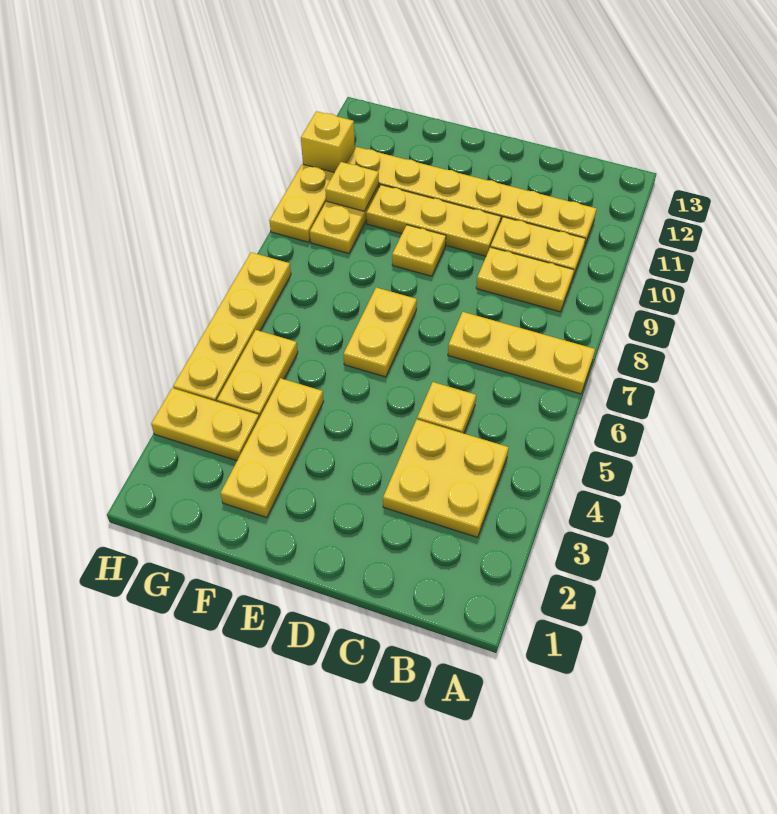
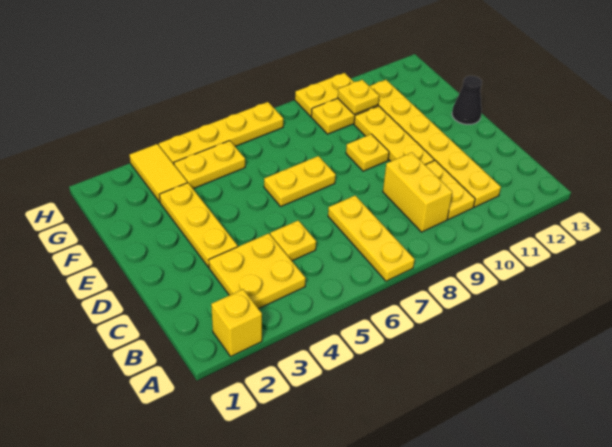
yellow 1x2 plate [476,247,574,312] -> yellow 1x2 brick [383,153,452,232]
none -> black 1x1 cone [452,76,482,124]
yellow 1x3 plate [220,378,324,518] -> yellow 1x3 plate turned to [159,183,238,267]
yellow 1x2 plate [151,388,259,461] -> yellow 1x2 tile [130,144,187,202]
yellow 1x1 brick [301,111,355,172] -> yellow 1x1 brick moved to [211,289,262,356]

